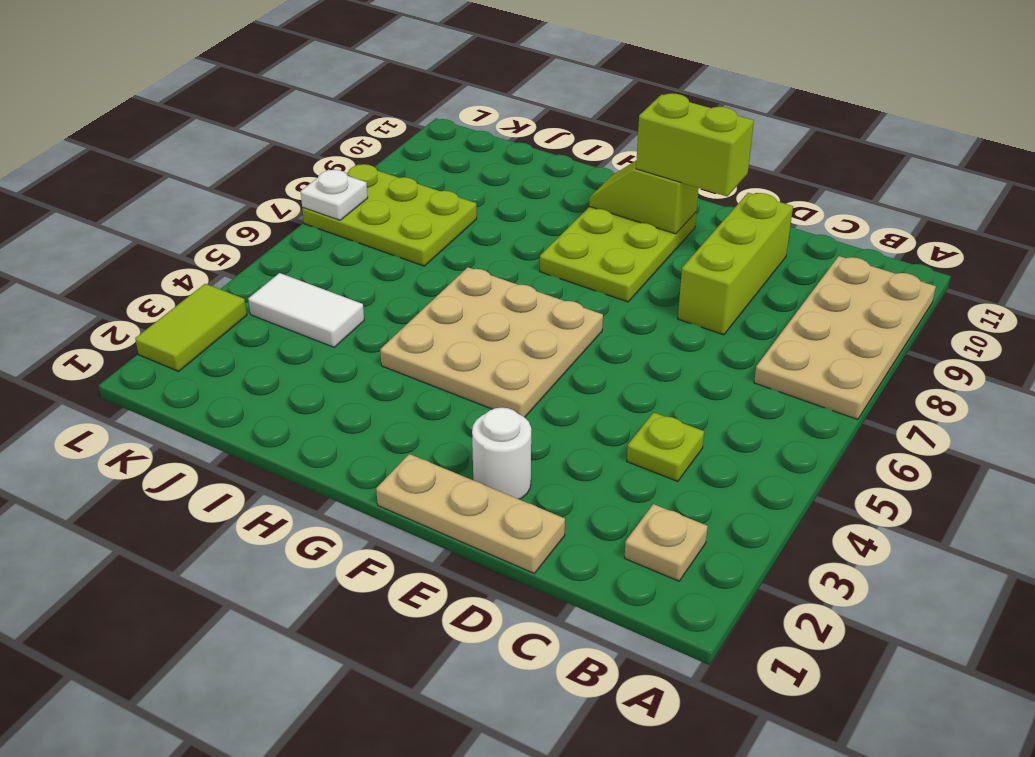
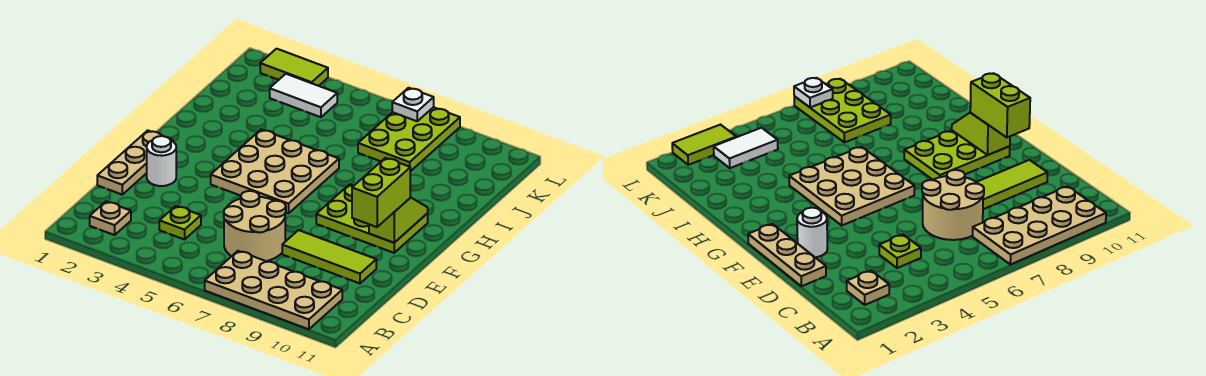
none -> tan 2x2 round brick [224,191,286,261]
lime 1x3 brick [678,193,793,335] -> lime 1x3 tile [282,230,376,283]
white 1x2 tile [248,273,364,347] -> white 1x2 tile turned to [270,74,337,117]

